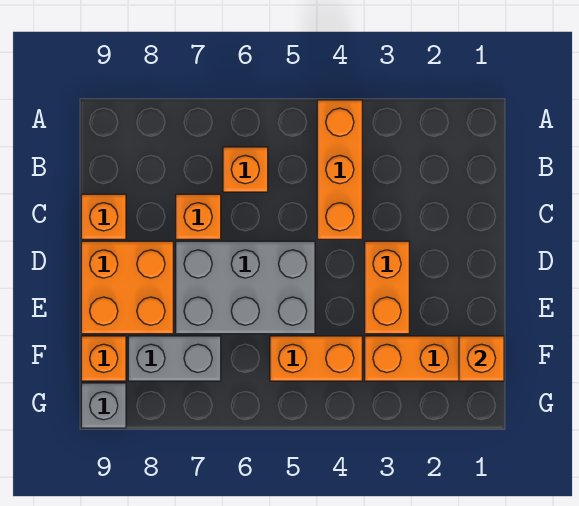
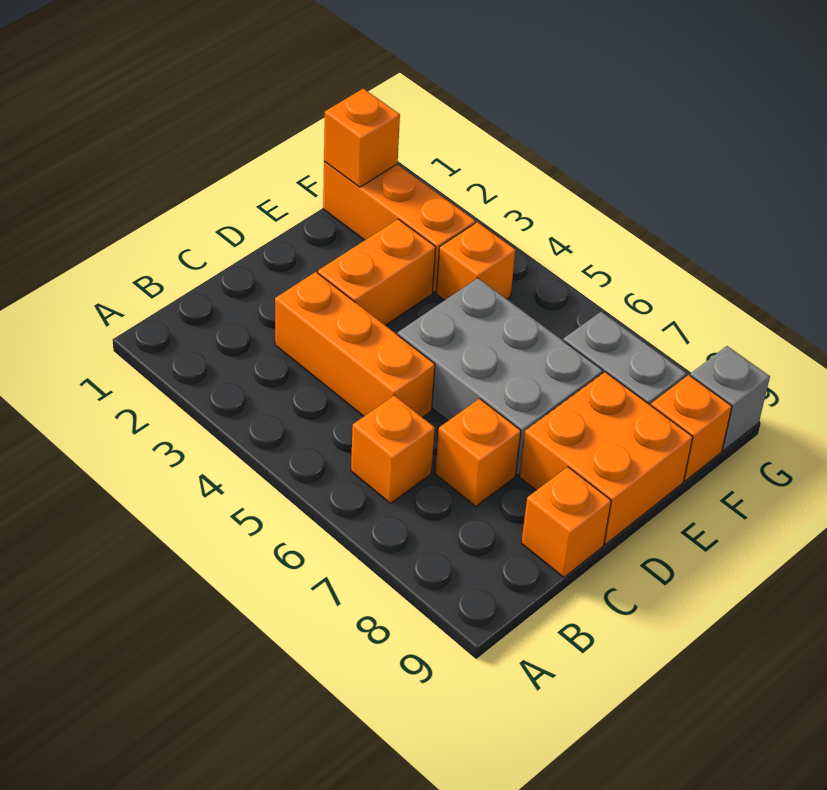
orange 1x3 brick [317,100,362,239] -> orange 1x3 brick turned to [275,272,435,417]
orange 1x2 brick [270,336,362,381] -> orange 1x1 brick [436,222,516,300]

